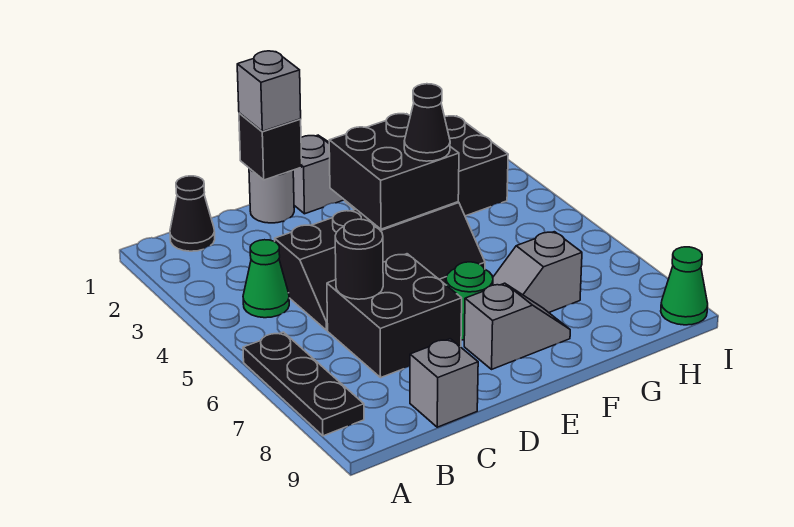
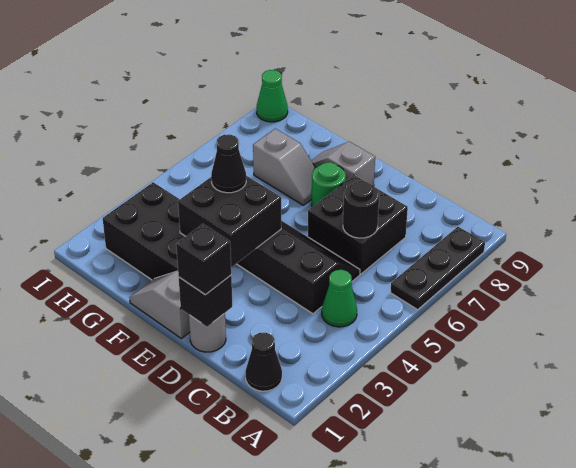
grey 1x1 brick [410,339,478,427] -> none
grey 1x1 brick [237,51,301,131] -> black 1x1 brick [176,224,231,294]

